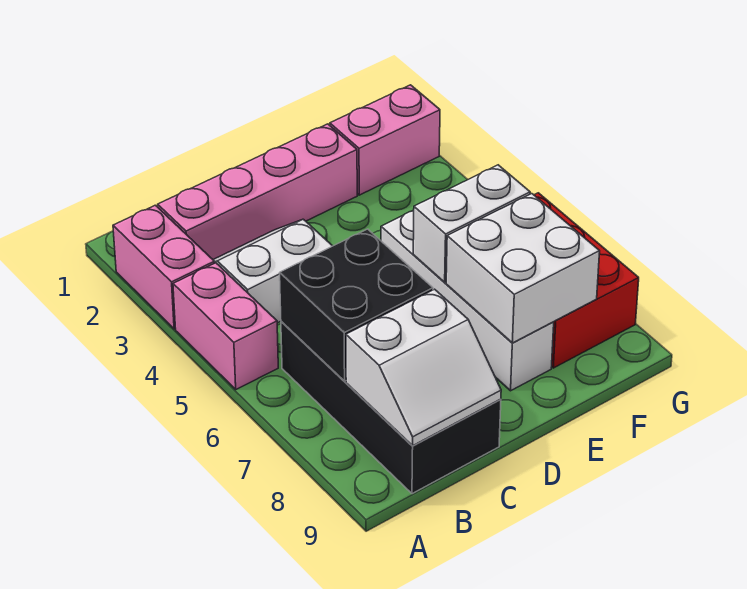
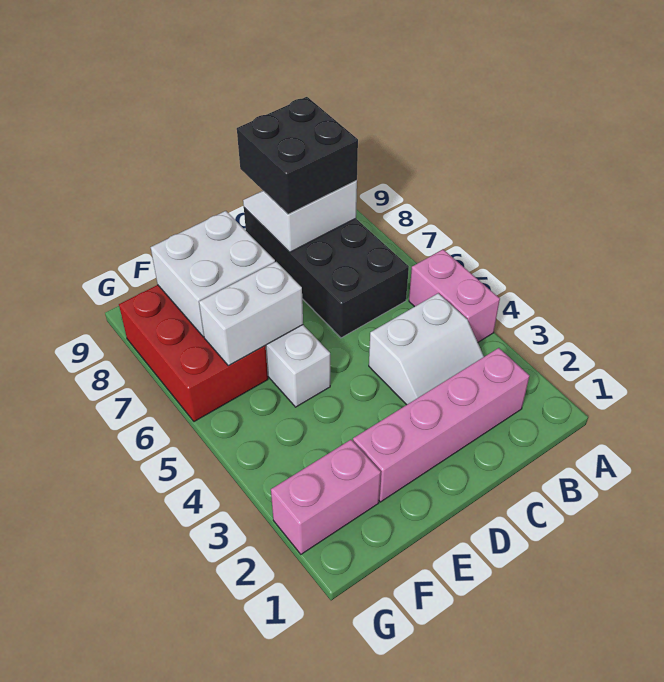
pink 1x2 brick [113,205,214,329] -> none
black 2x2 brick [280,229,433,381] -> black 2x2 brick moved to [237,97,358,214]

